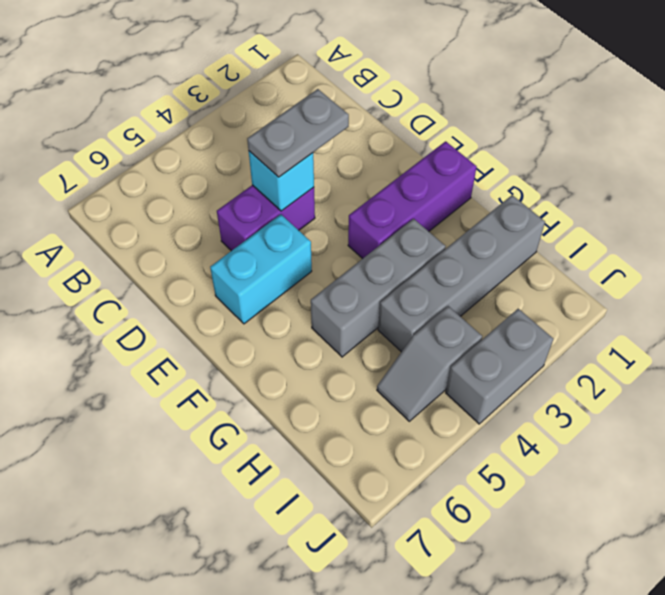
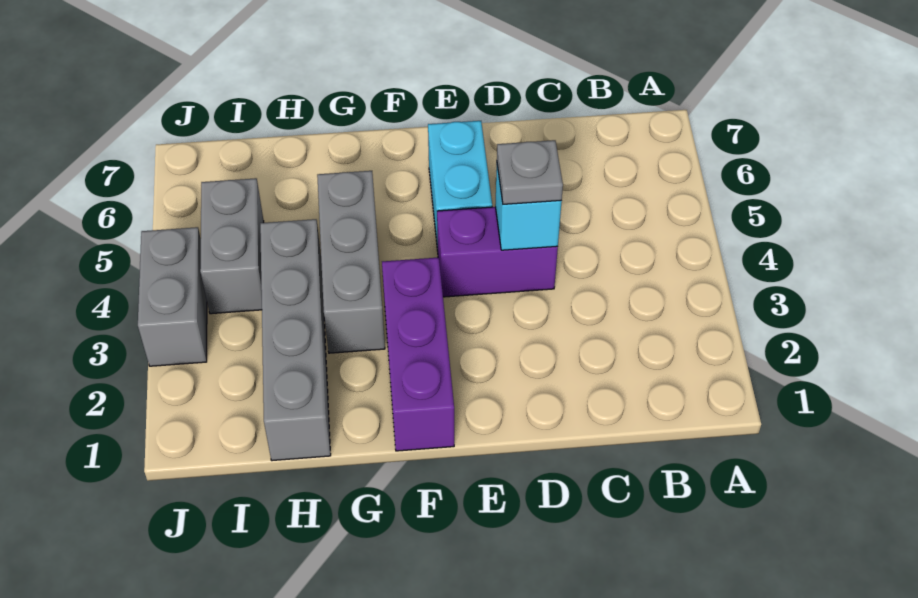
grey 1x2 plate [247,89,349,177] -> grey 1x1 plate [497,140,563,204]
purple 1x2 brick [217,185,315,251] -> purple 1x2 brick turned to [437,207,558,297]
grey 1x2 slope [377,306,482,421] -> grey 1x2 brick [200,178,264,314]

